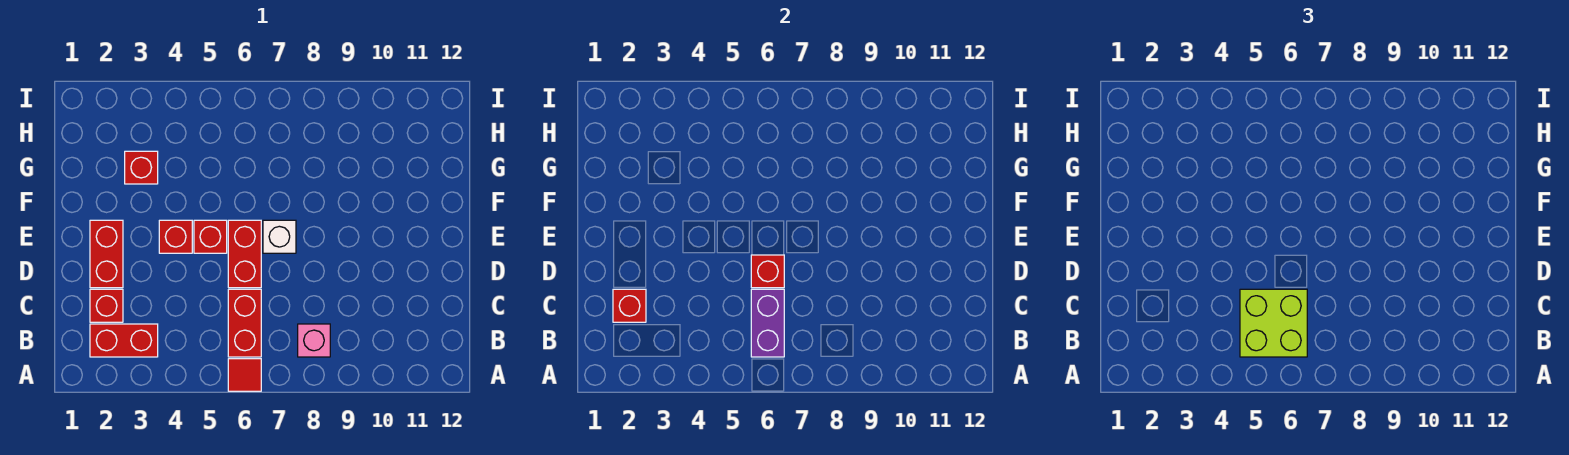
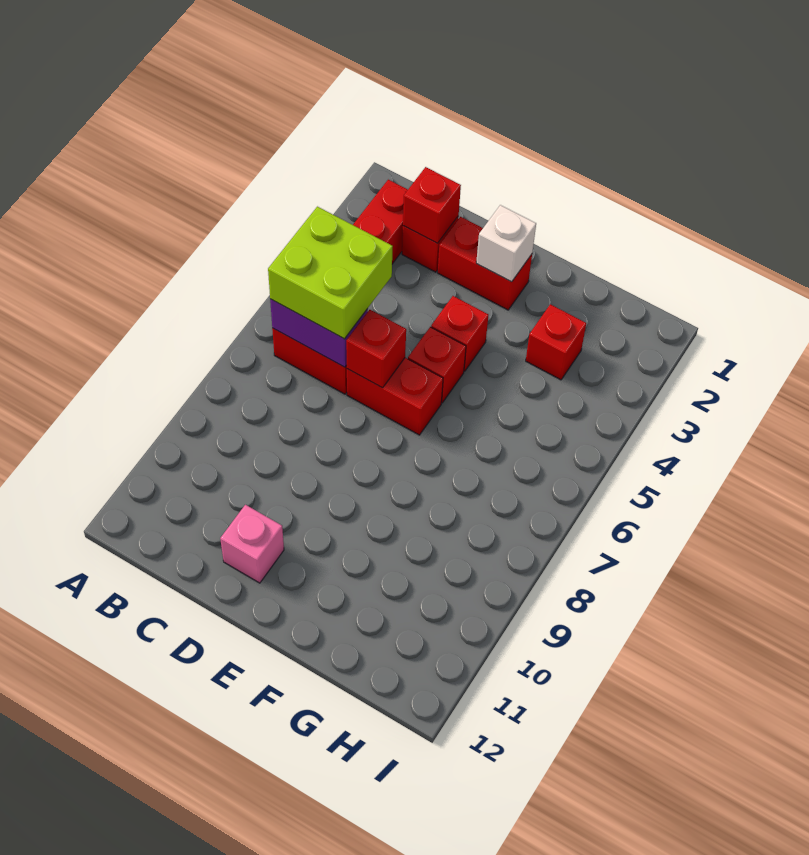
red 1x1 tile [228,359,261,391] -> none
pink 1x1 brick [298,324,330,357] -> pink 1x1 brick moved to [220,505,284,583]
white 1x1 brick [263,220,296,253] -> white 1x1 brick moved to [476,205,536,282]

